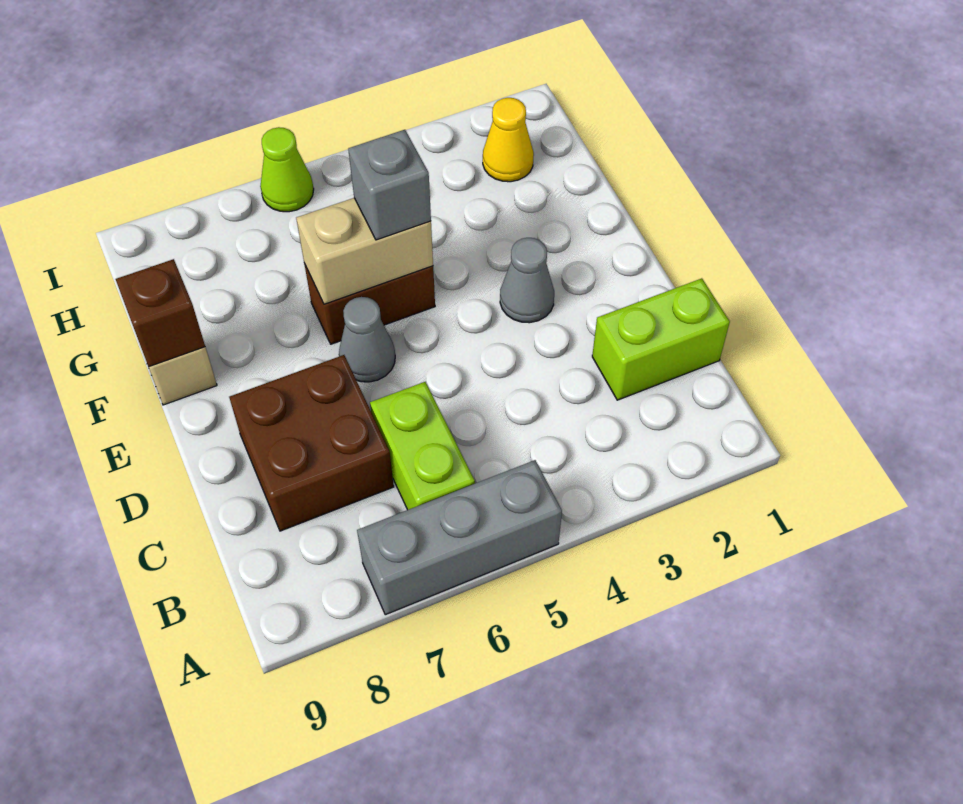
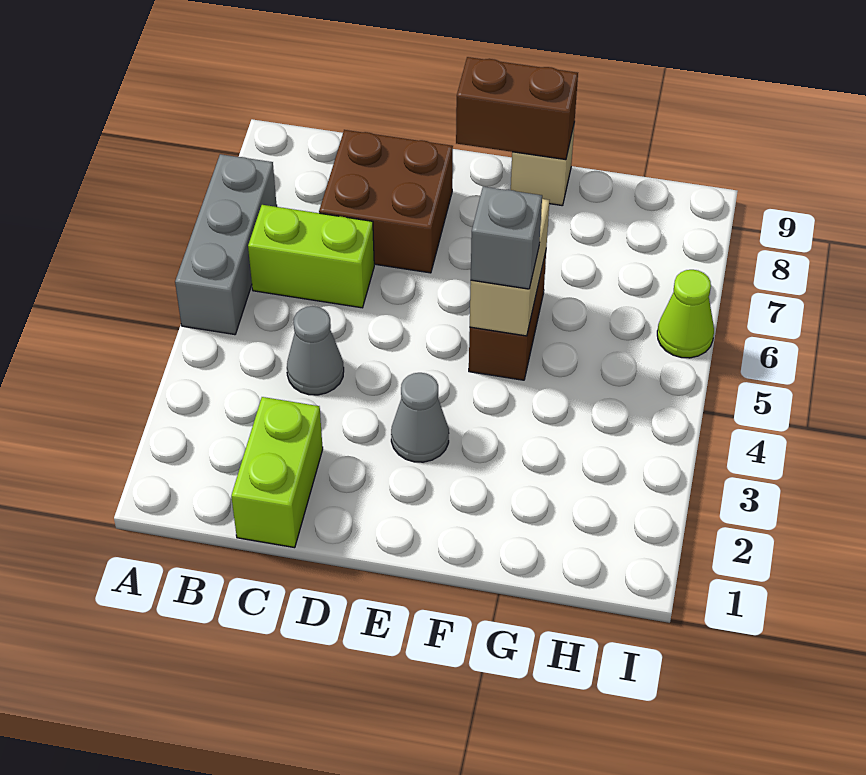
grey 1x1 cone [339,297,395,382] -> grey 1x1 cone moved to [287,306,344,395]
brown 1x1 brick [116,259,205,366] -> brown 1x2 brick [456,57,578,160]
yellow 1x1 cone [483,98,534,182] -> none

